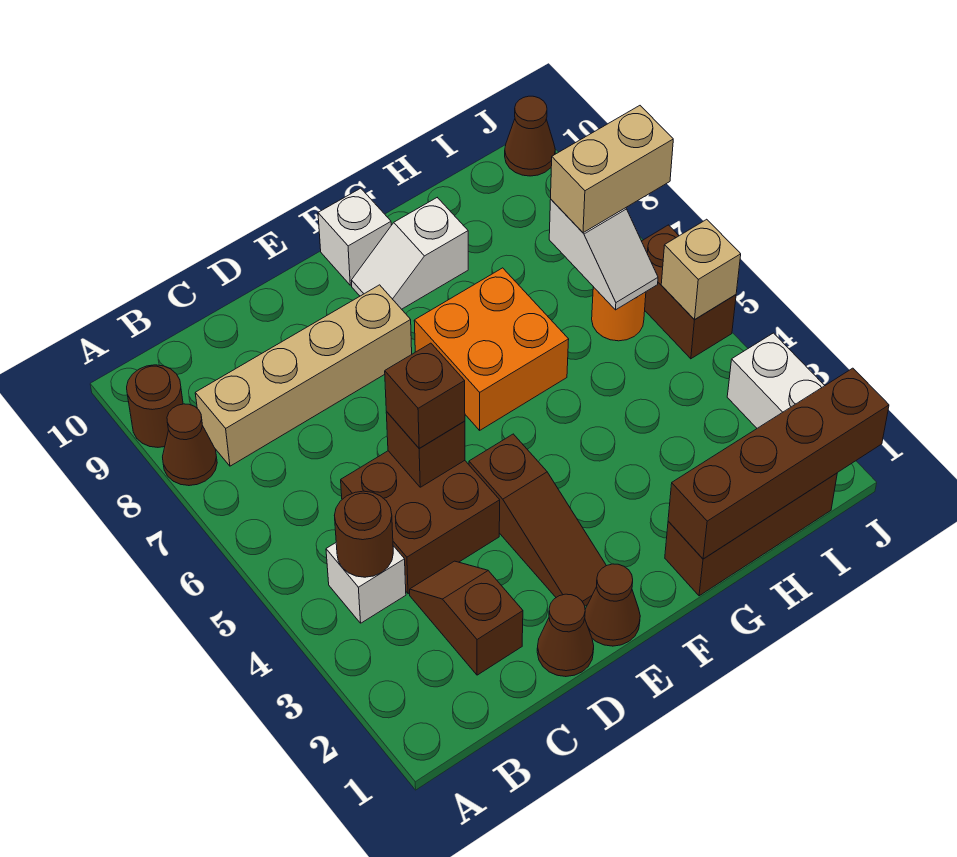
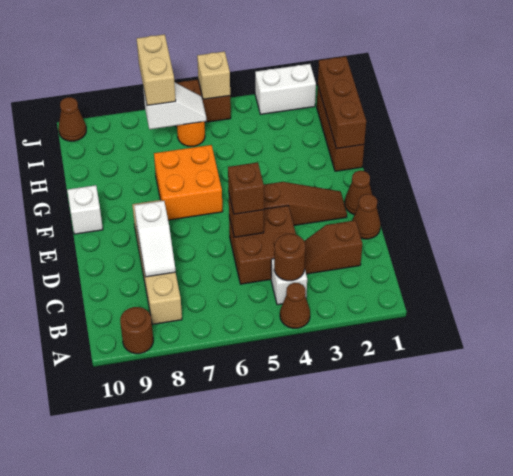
brown 1x1 cone [163,404,217,486] -> brown 1x1 cone moved to [280,283,310,328]
white 1x2 slope [351,198,468,309] -> white 1x2 slope moved to [134,201,176,277]
brown 1x4 brick [668,368,889,559] -> brown 1x3 brick [318,57,366,149]

